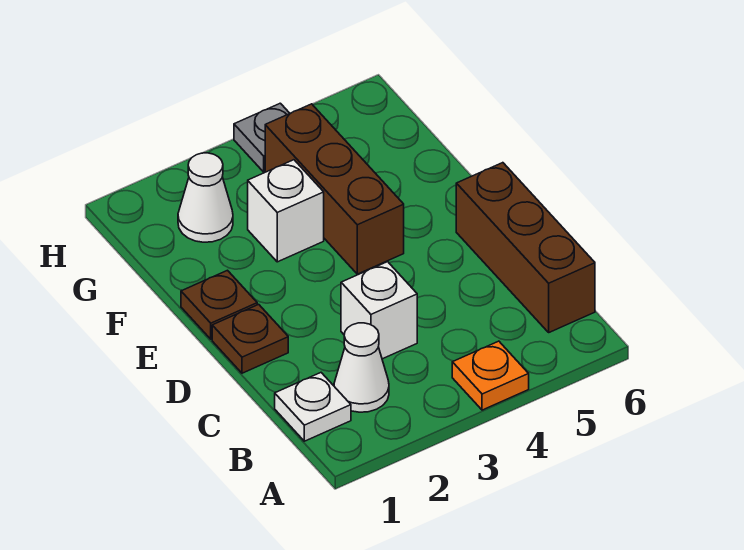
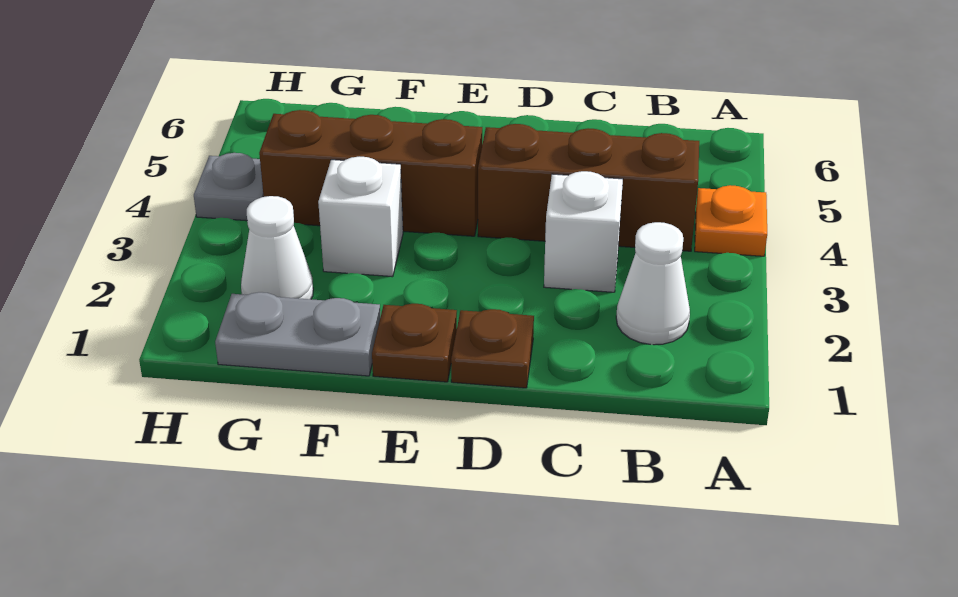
white 1x1 plate [275,373,351,441] -> none
brown 1x3 brick [456,163,595,332] -> brown 1x3 brick moved to [478,124,699,251]
none -> grey 1x2 plate [215,292,380,376]

